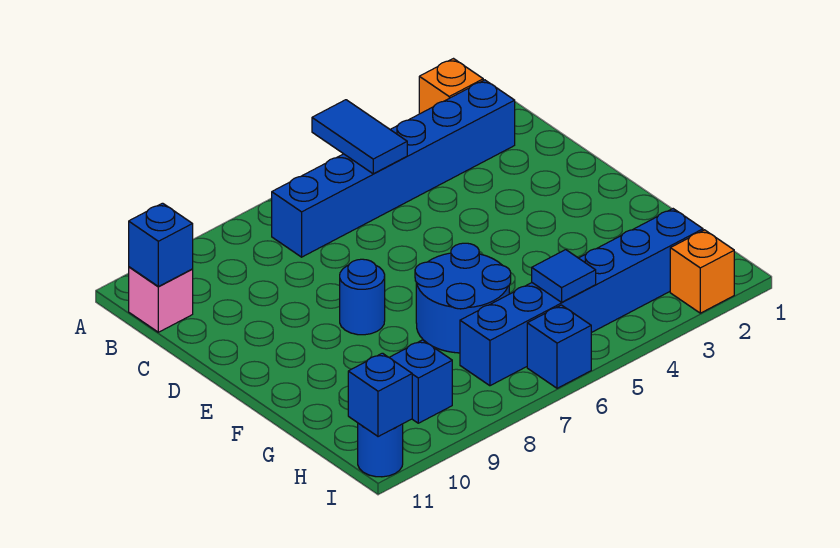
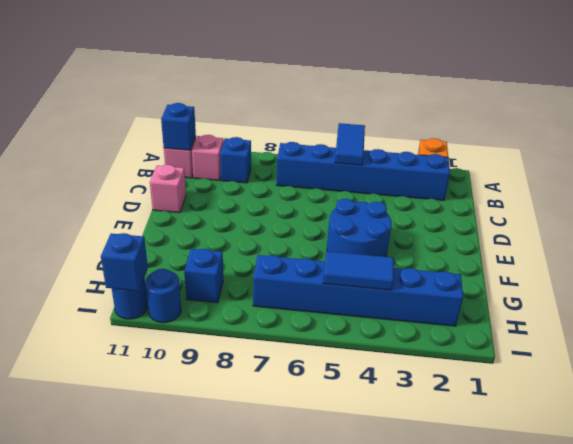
none -> pink 1x1 brick [192,135,224,180]
none -> pink 1x1 brick [150,165,186,213]
blue 1x1 round brick [340,259,385,335] -> blue 1x1 round brick moved to [145,269,181,323]
blue 2x2 round brick [415,243,511,353] -> blue 2x2 round brick moved to [327,199,392,257]
blue 1x1 tile [532,250,596,302] -> blue 1x2 tile [323,251,394,290]
orange 1x1 brick [670,230,734,313] -> none
blue 1x1 brick [527,305,591,388] -> blue 1x1 brick moved to [220,137,251,183]

